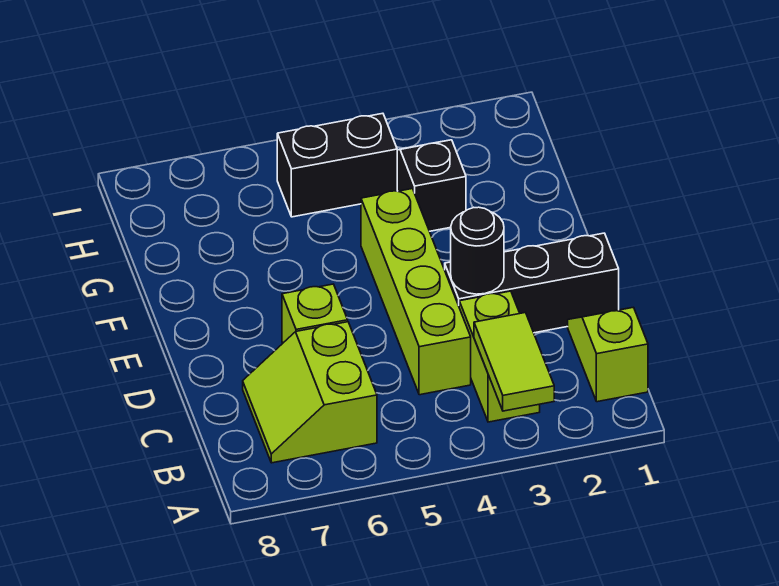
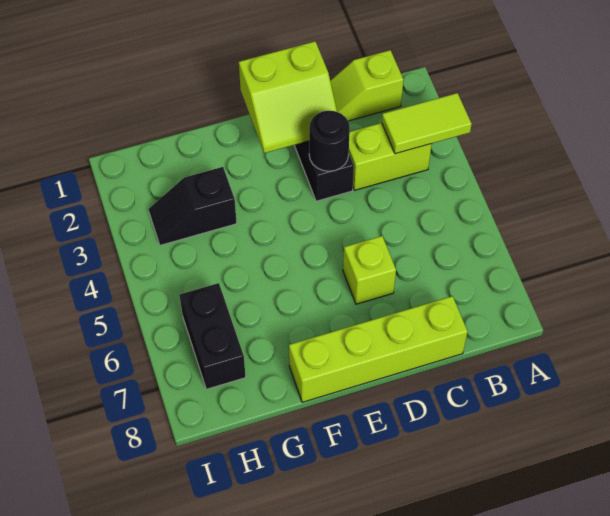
lime 2x2 slope [243,322,377,463] -> lime 2x2 slope moved to [239,41,337,153]
lime 1x4 brick [361,189,471,395] -> lime 1x4 brick moved to [289,296,468,402]
black 1x2 brick [277,113,397,217] -> black 1x2 brick moved to [180,283,246,389]

